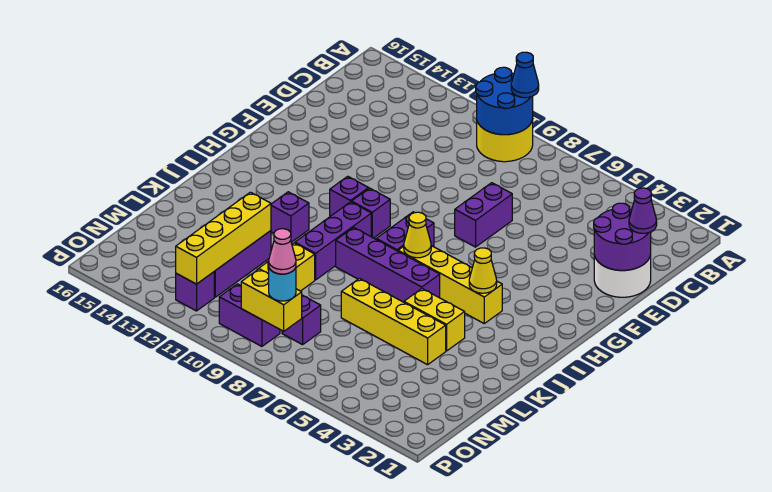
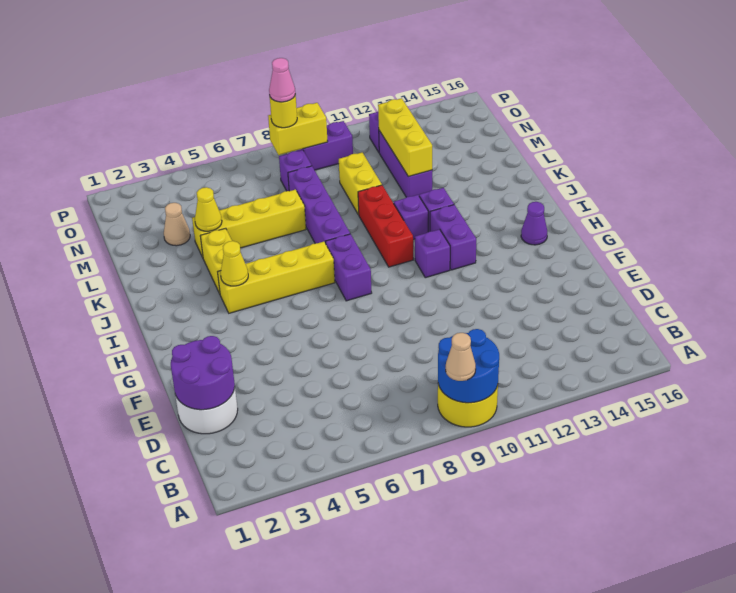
blue 1x1 cone [511,52,539,98] -> tan 1x1 cone [446,333,476,381]
purple 1x1 cone [629,188,657,233] -> purple 1x1 cone moved to [521,202,547,245]
purple 1x2 brick [455,183,512,247] -> purple 1x2 brick moved to [430,205,476,270]
purple 1x1 brick [352,188,390,238] -> purple 1x1 brick moved to [394,195,428,239]
yellow 1x1 cone [404,212,431,258] -> yellow 1x1 cone moved to [195,187,222,231]
purple 1x3 brick [295,202,371,280] -> red 1x3 brick [358,185,413,267]
purple 1x4 brick [336,227,440,302] -> purple 1x4 brick turned to [288,166,350,244]
yellow 1x2 brick [404,289,465,351] -> yellow 1x2 brick turned to [200,228,232,294]
yellow 1x4 brick [176,192,271,284] -> yellow 1x3 brick [378,98,432,177]
none -> tan 1x1 cone [164,203,190,246]
cyan 1x1 round brick [269,268,296,301] -> yellow 1x1 round brick [270,94,297,128]

